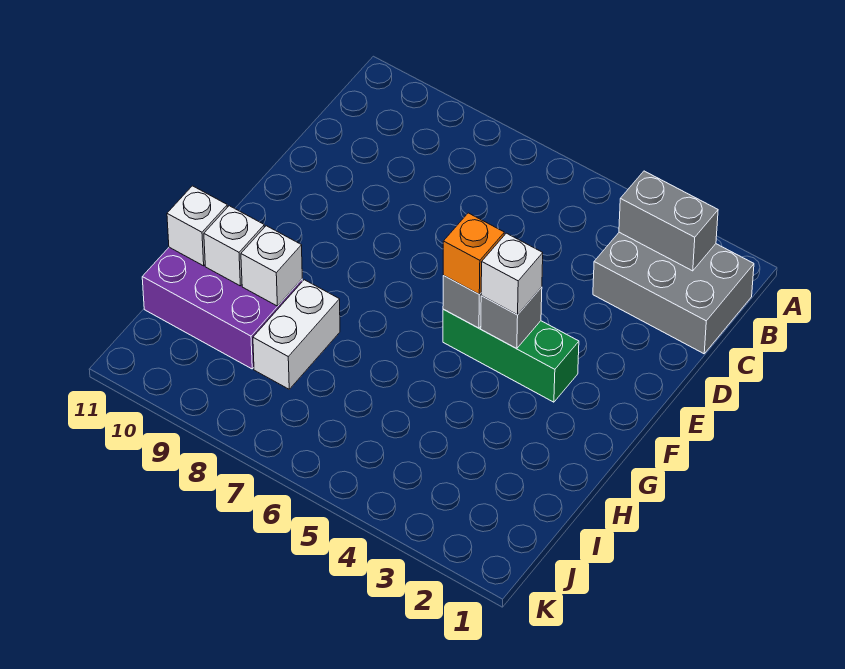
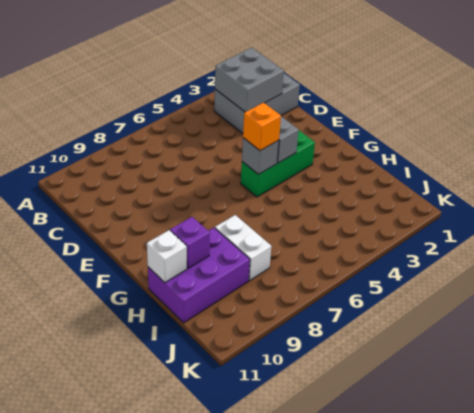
grey 1x2 brick [619,171,718,271] -> grey 2x2 brick [215,48,284,112]
white 1x1 brick [481,233,543,315] -> none
white 1x1 brick [241,226,302,306] -> none
white 1x1 brick [204,206,264,286] -> purple 1x1 brick [170,217,210,268]

